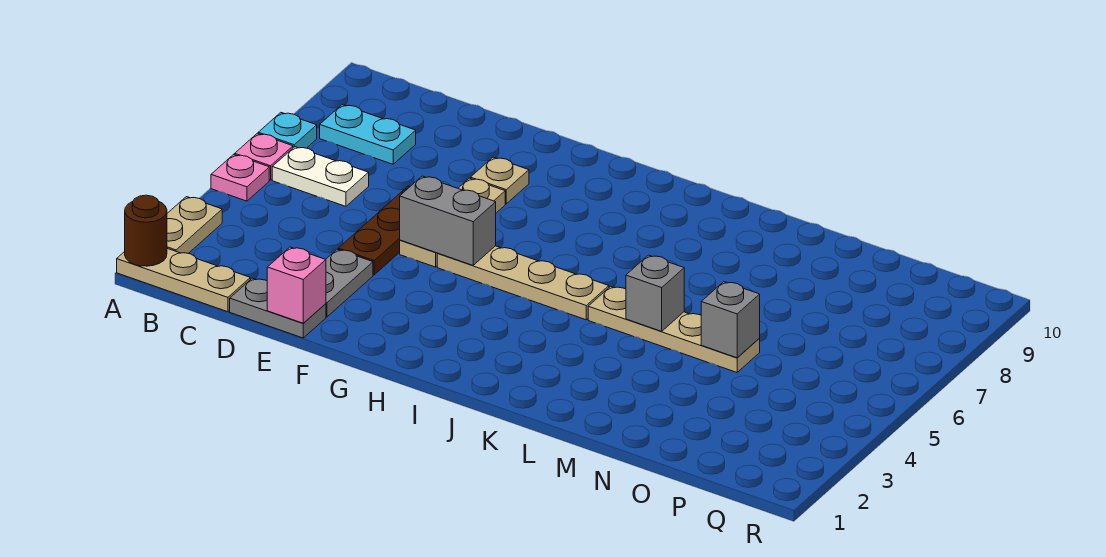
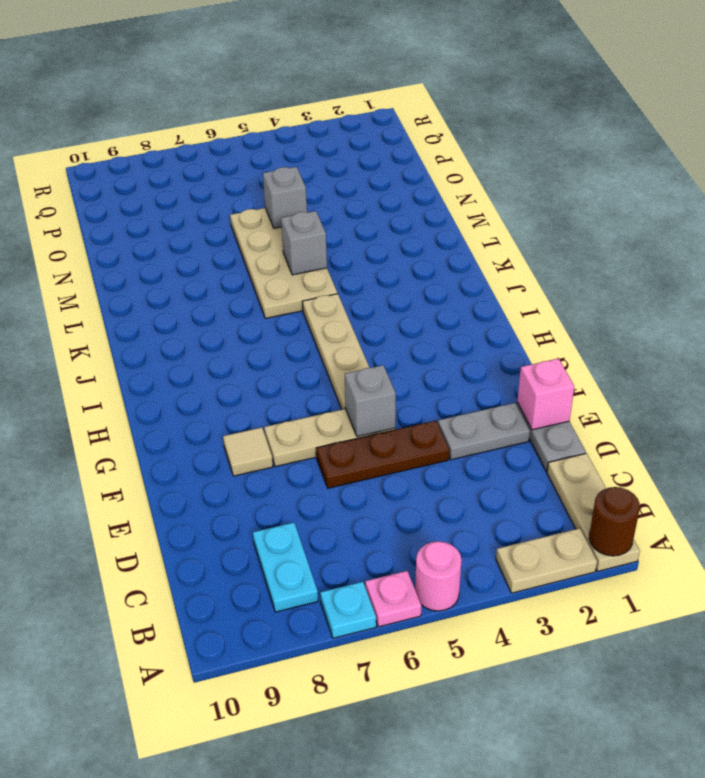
pink 1x1 plate [211,154,269,201] -> pink 1x1 round brick [415,541,462,611]
white 1x2 plate [272,147,369,206] -> none
grey 1x2 brick [400,176,496,265] -> grey 1x1 brick [345,365,396,437]
tan 1x1 plate [470,157,529,204] -> tan 1x1 tile [223,427,273,476]
tan 1x4 plate [588,286,760,372] -> tan 2x4 plate [230,208,337,318]

